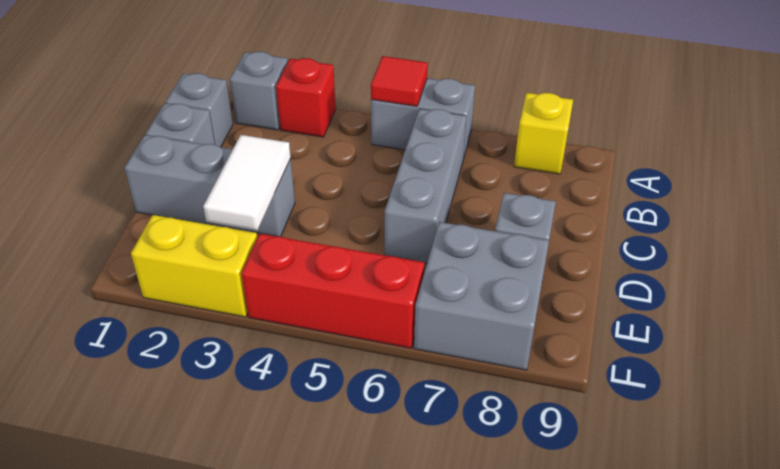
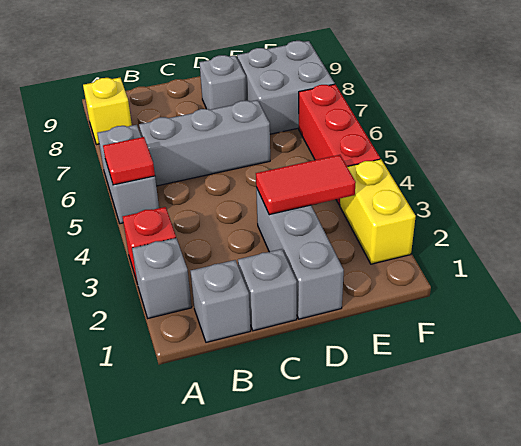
white 1x2 tile [203,135,291,230] -> red 1x2 tile [256,155,356,215]

